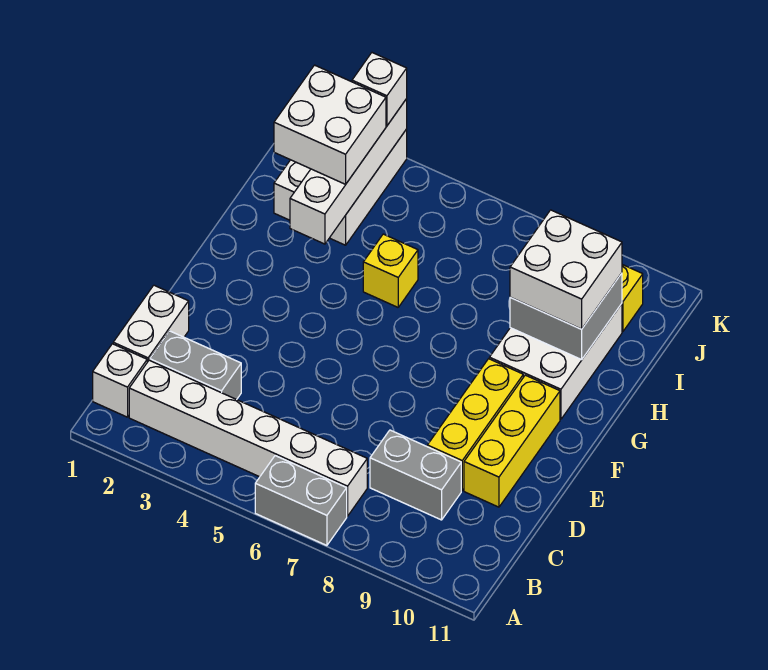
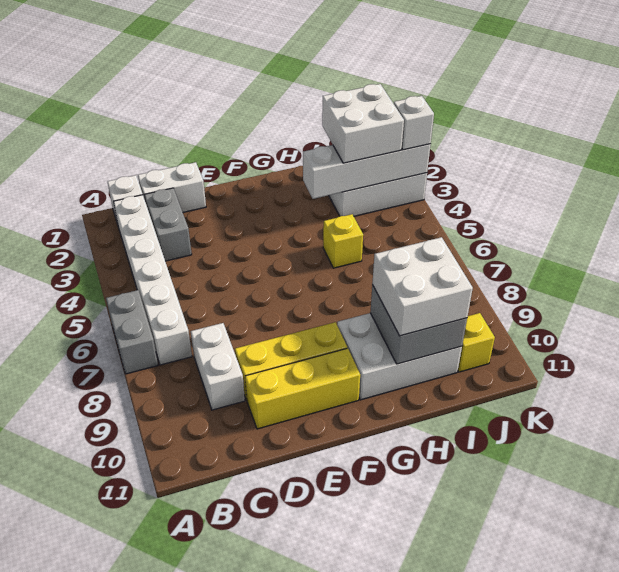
grey 1x2 brick [370,430,461,520] -> white 1x2 brick [191,323,245,410]

